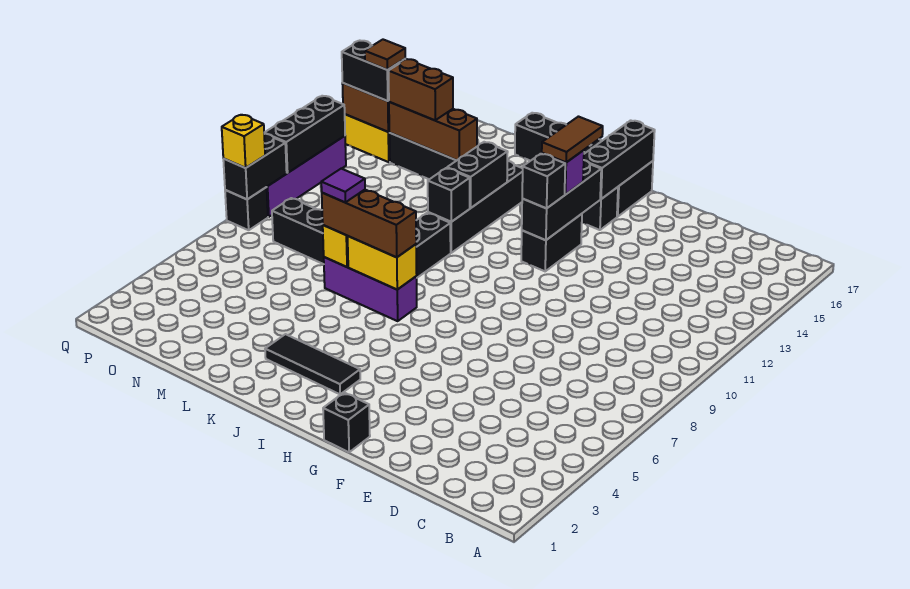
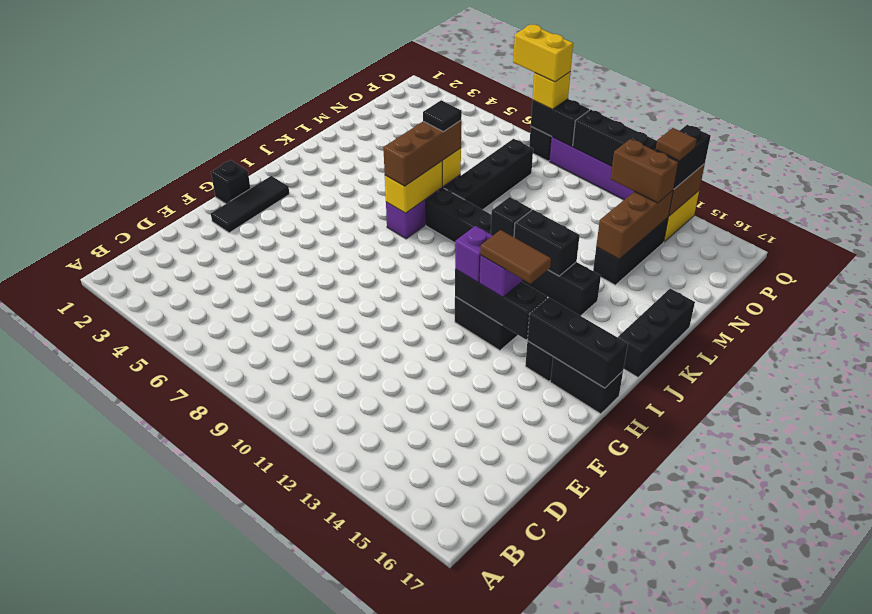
black 1x1 brick [522,154,565,208] -> purple 1x1 brick [455,226,493,282]
black 1x3 tile [265,334,360,394] -> black 1x3 tile moved to [211,176,289,233]
purple 1x1 tile [321,169,365,202] -> black 1x1 tile [423,100,462,132]
brown 1x2 brick [389,59,453,120] -> brown 1x2 brick turned to [610,139,678,203]
none -> yellow 1x2 brick [513,25,573,82]

